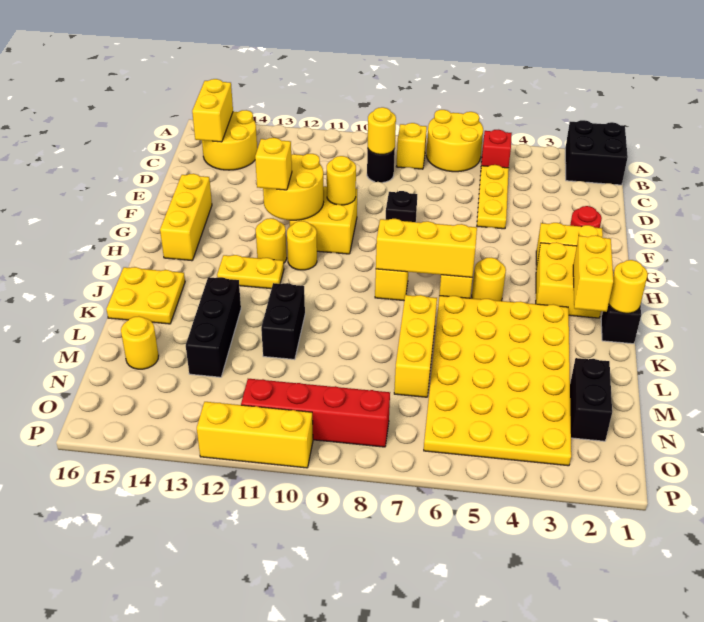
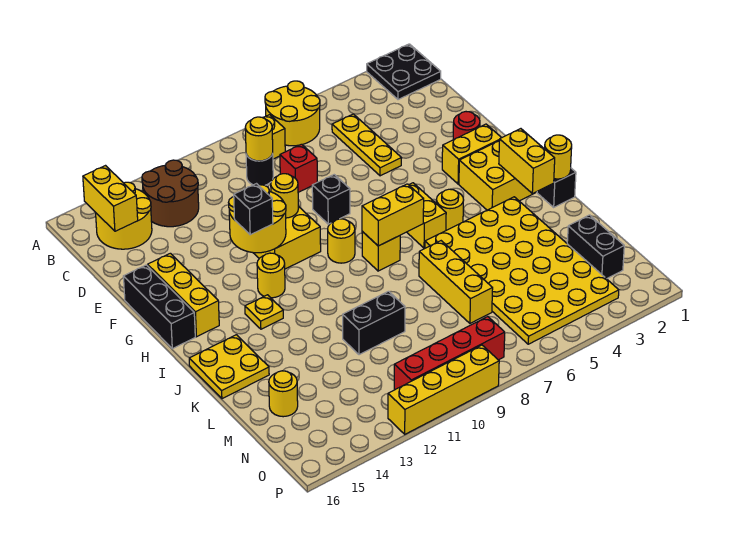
black 2x2 brick [565,120,628,185] -> black 2x2 plate [367,44,441,100]
red 1x1 brick [481,130,512,168] -> red 1x1 brick moved to [280,144,317,192]
none -> brown 2x2 round brick [142,160,199,227]
yellow 1x1 brick [255,138,292,190] -> black 1x1 brick [234,184,273,235]
yellow 1x1 round brick [287,221,317,270] -> yellow 1x1 round brick moved to [328,219,355,263]
yellow 1x3 brick [376,219,477,277] -> yellow 1x2 brick [362,184,424,246]
yellow 1x2 plate [217,255,284,289] -> yellow 1x1 plate [245,295,283,329]
black 1x2 brick [261,283,305,360] -> black 1x2 brick turned to [343,291,405,355]
black 1x3 brick [186,277,241,377] -> black 1x3 brick moved to [123,265,195,349]
yellow 1x3 brick [197,402,313,468] -> yellow 1x4 brick [388,345,499,434]

